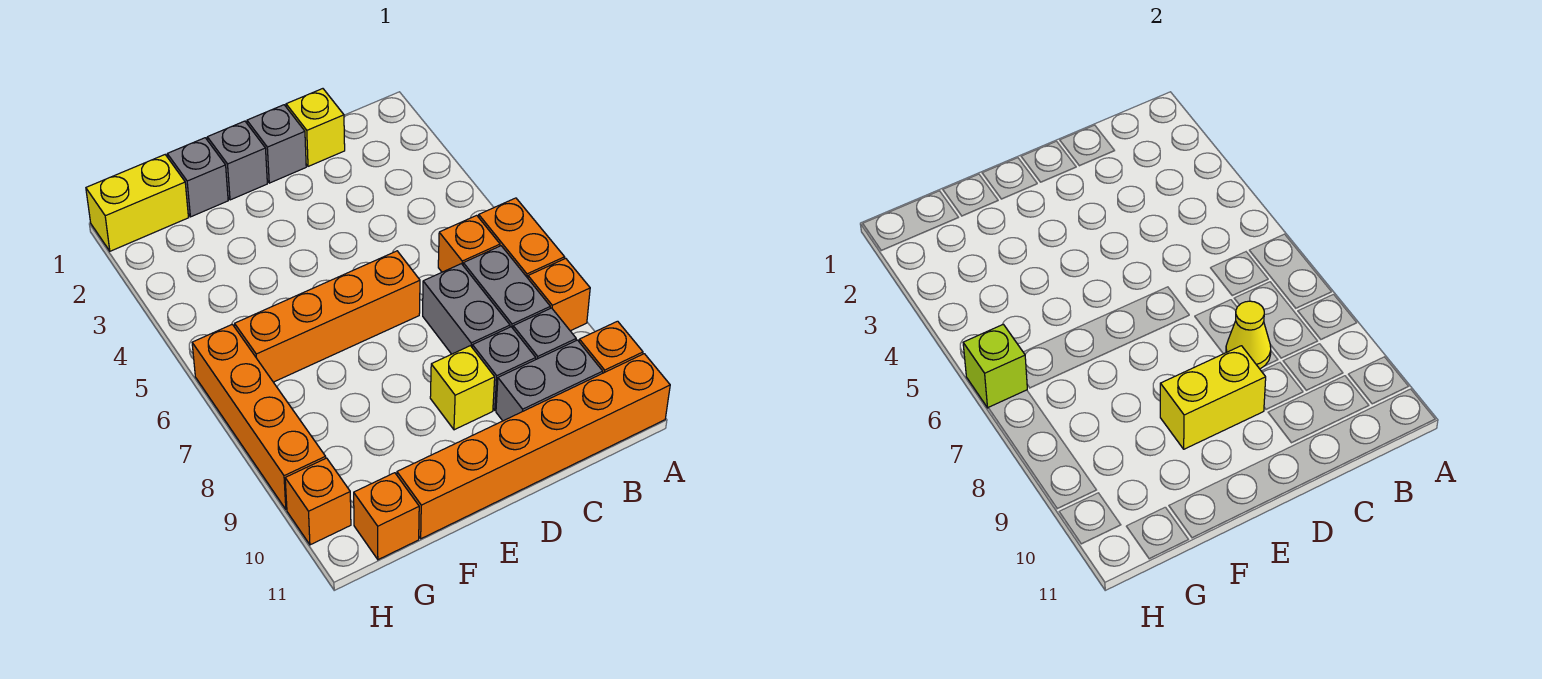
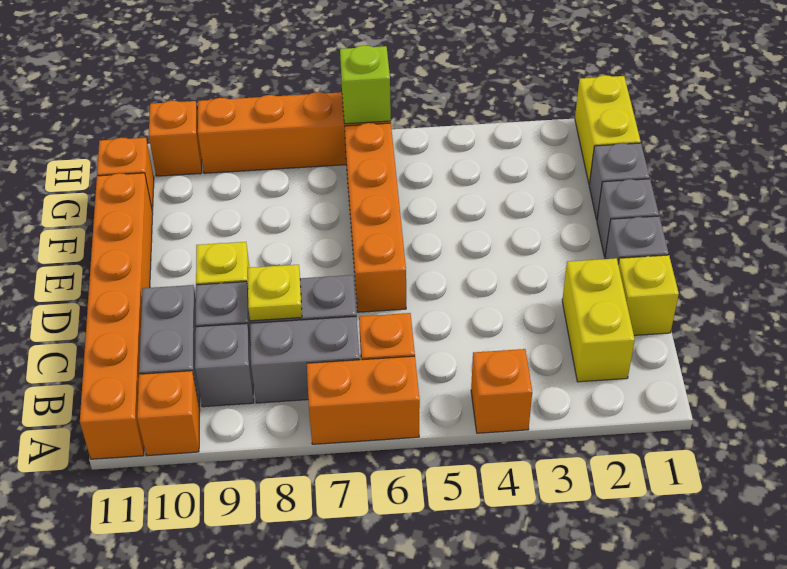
orange 1x1 brick [528,258,590,331] -> orange 1x1 brick moved to [471,349,532,433]
yellow 1x1 cone [1226,301,1271,369] -> yellow 1x1 plate [248,265,302,321]
yellow 1x2 brick [1160,346,1266,449] -> yellow 1x2 brick moved to [562,258,635,382]

